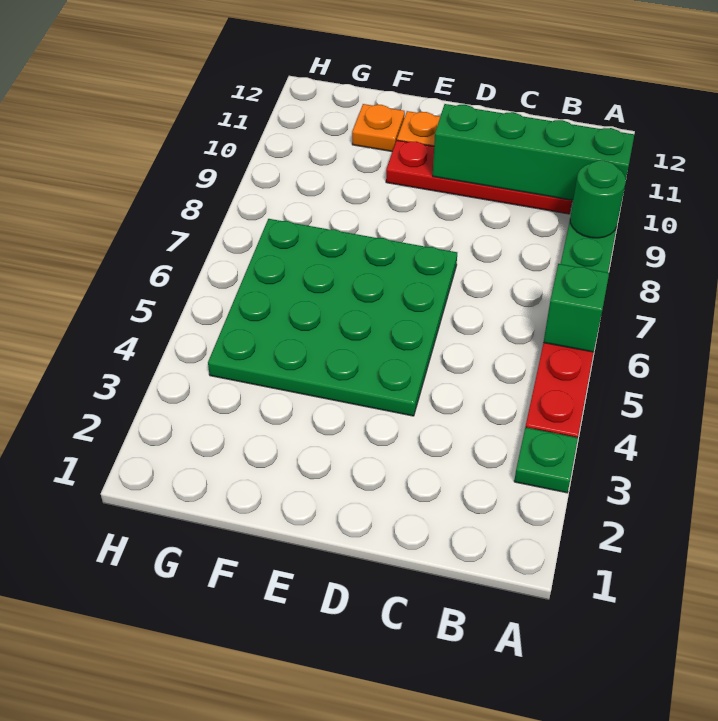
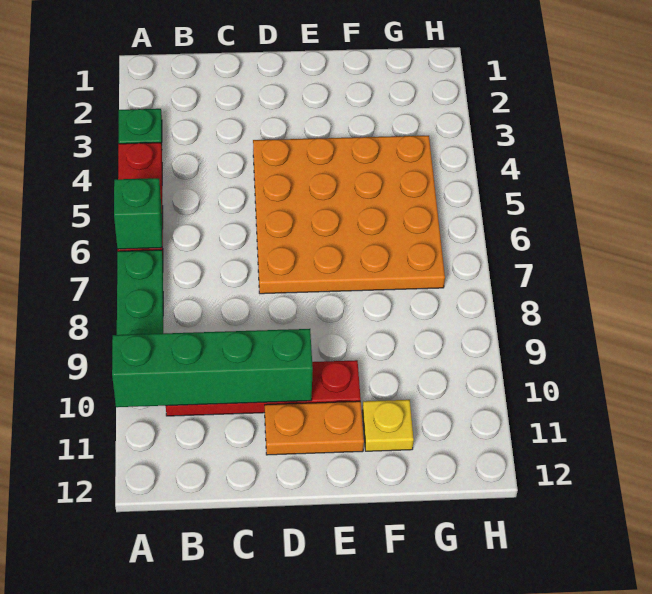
green 1x1 round brick [570,160,626,238] -> none
green 4x4 plate [208,219,457,416] -> orange 4x4 plate [253,136,445,294]
orange 1x1 plate [352,104,405,152] -> yellow 1x1 plate [362,400,414,451]

